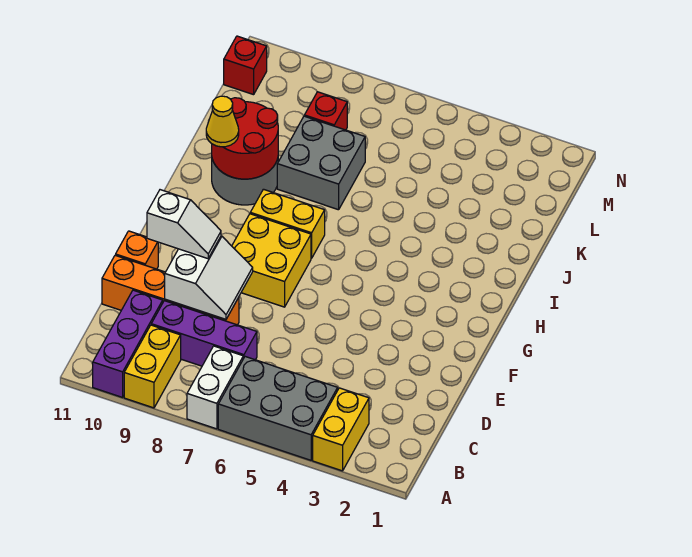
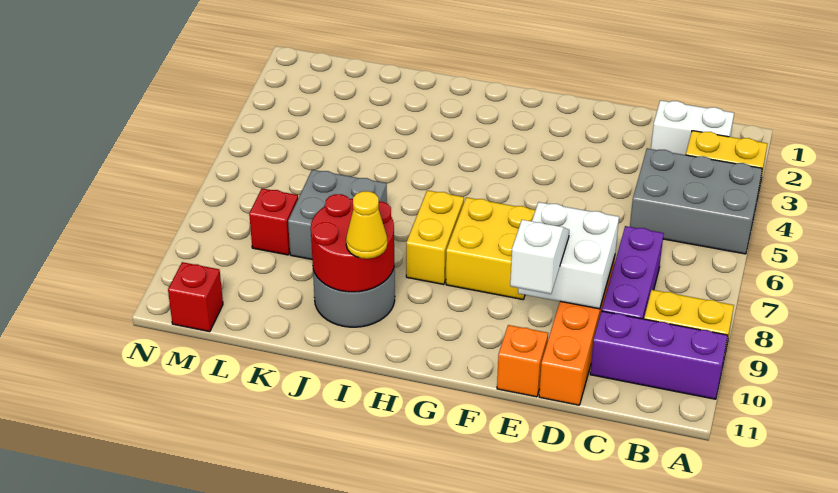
grey 2x3 brick [218,357,338,460] -> grey 2x3 brick turned to [630,148,762,254]
white 1x2 brick [187,346,243,429] -> white 1x2 brick moved to [651,100,734,155]
white 2x2 slope [165,236,253,319] -> white 2x2 brick [518,202,619,309]

